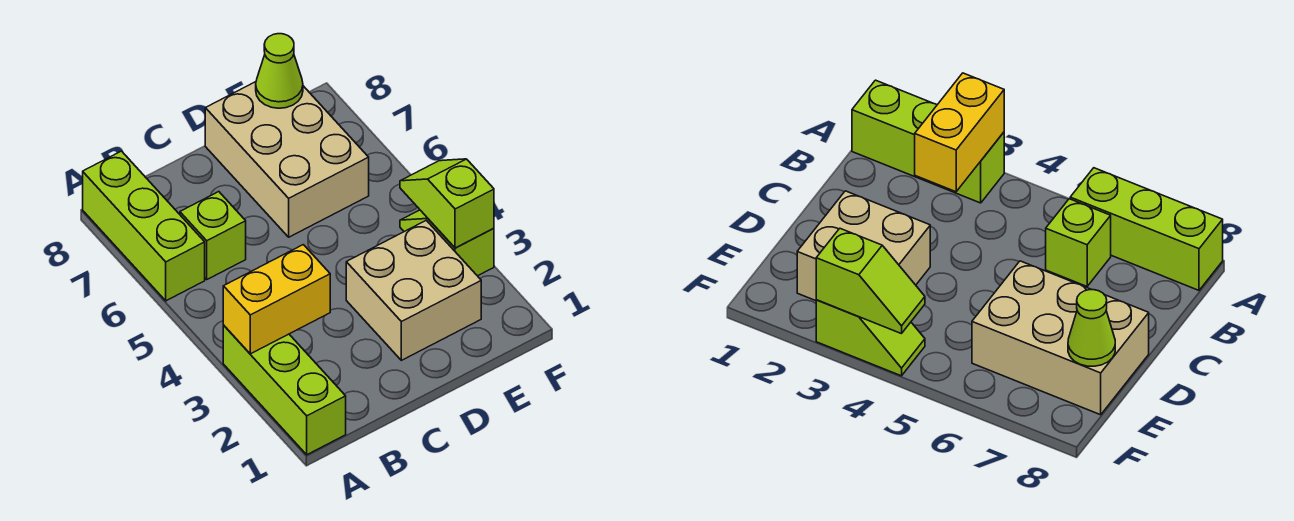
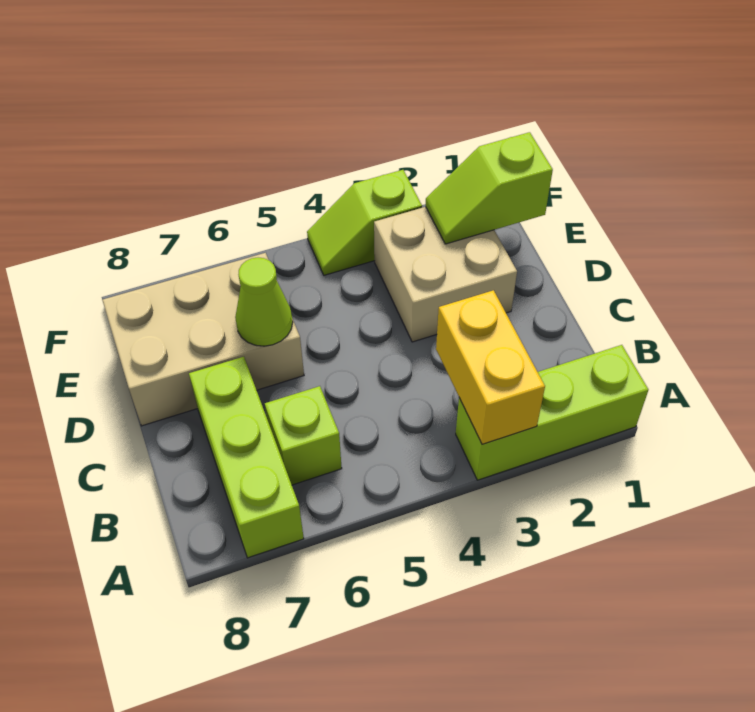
lime 1x3 brick [83,151,205,301] -> lime 1x3 brick turned to [189,357,304,558]
lime 1x1 cone [256,34,303,108] -> lime 1x1 cone moved to [235,258,293,346]
lime 1x2 slope [400,159,494,248] -> lime 1x2 slope moved to [426,132,553,244]

